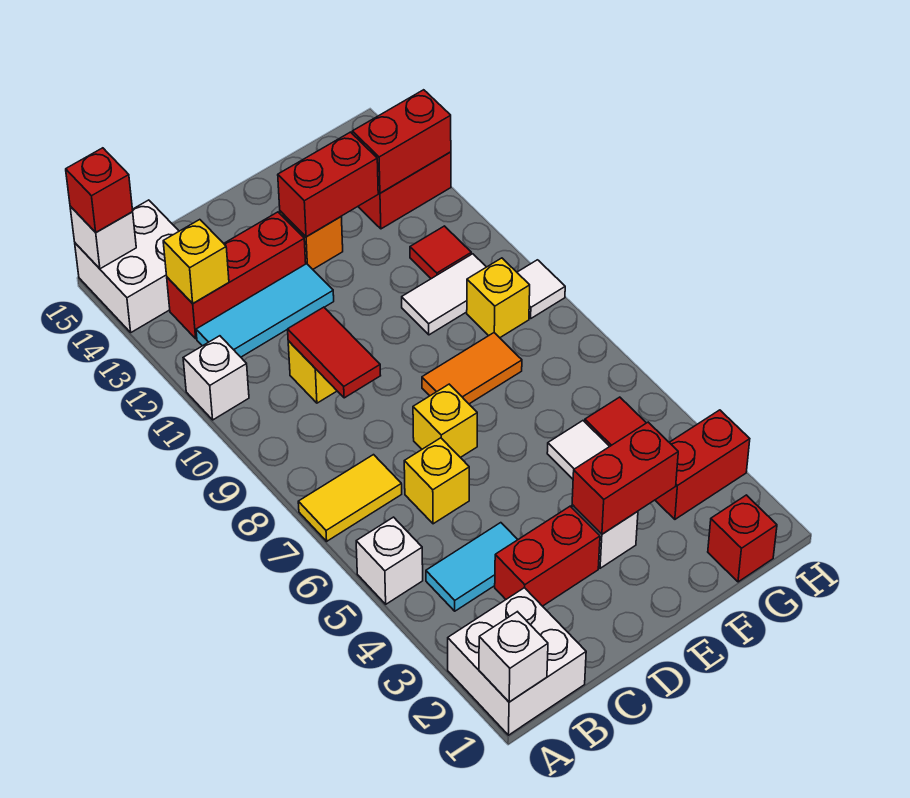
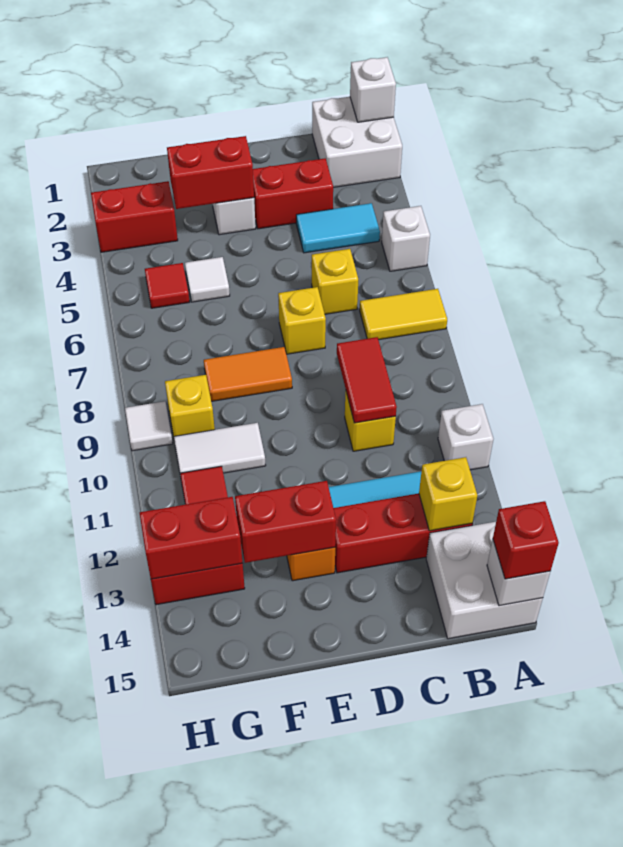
red 1x1 brick [708,495,777,582] -> none

